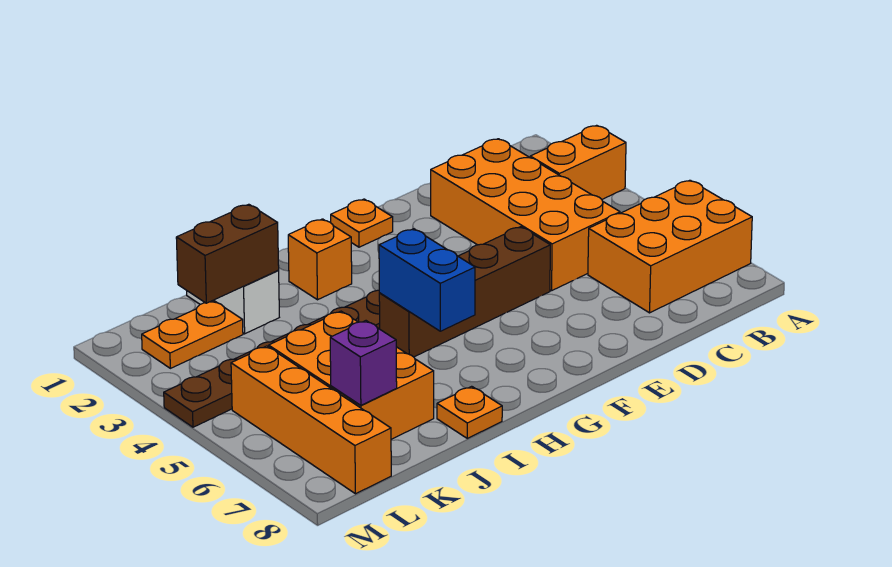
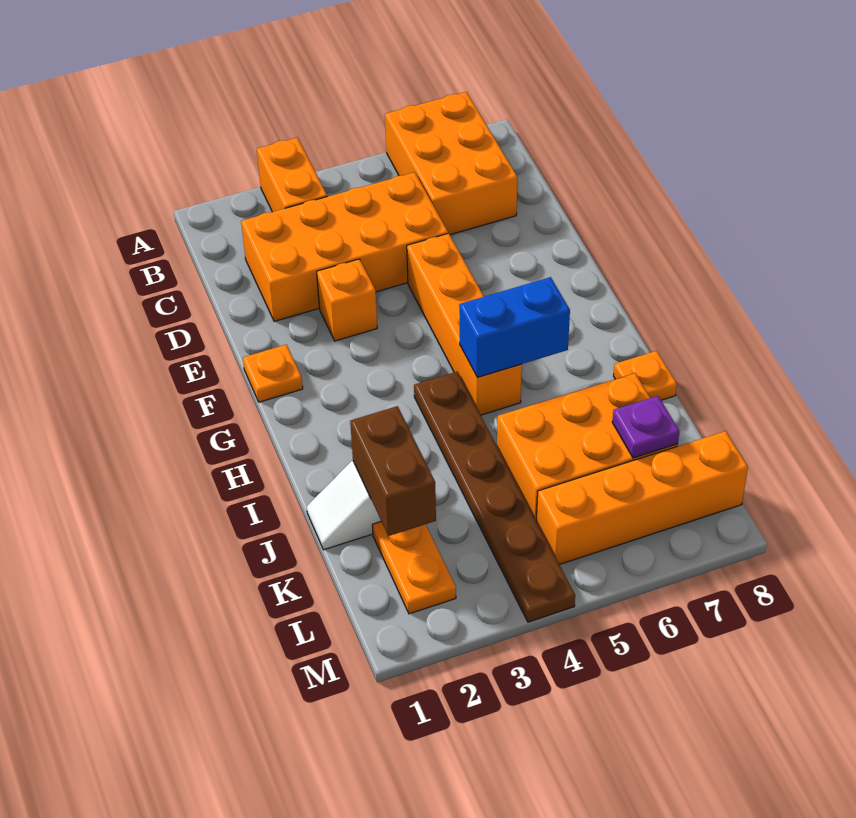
brown 1x4 brick [379,227,550,357] -> orange 1x4 brick [407,233,522,415]
orange 1x1 brick [288,219,352,300] -> orange 1x1 brick moved to [317,259,377,341]
purple 1x1 brick [330,321,397,405] -> purple 1x1 plate [612,396,679,458]

